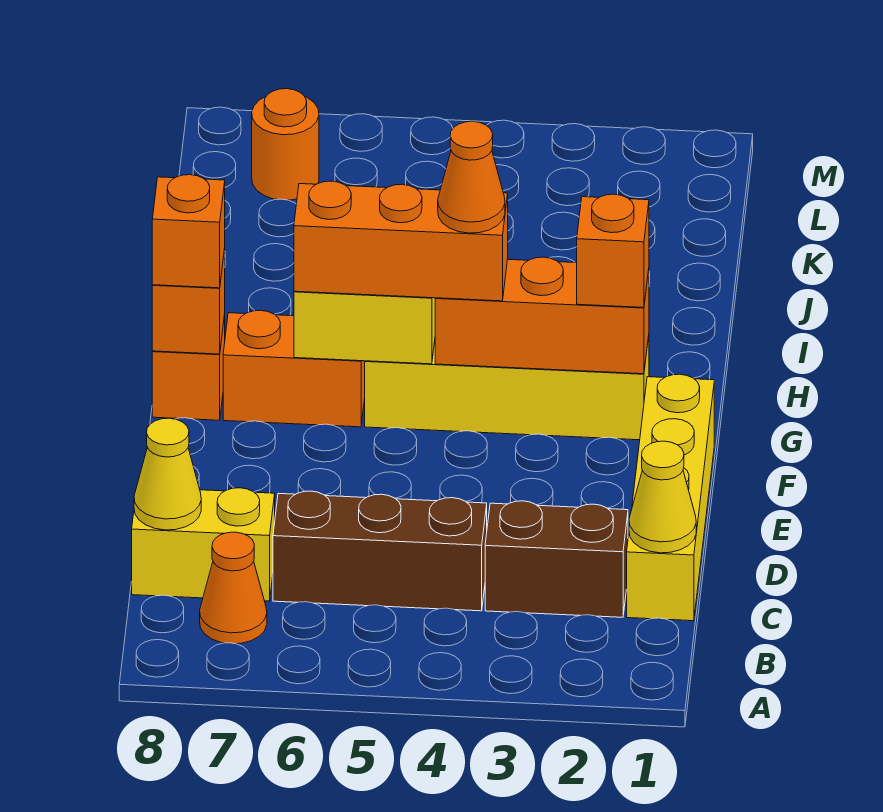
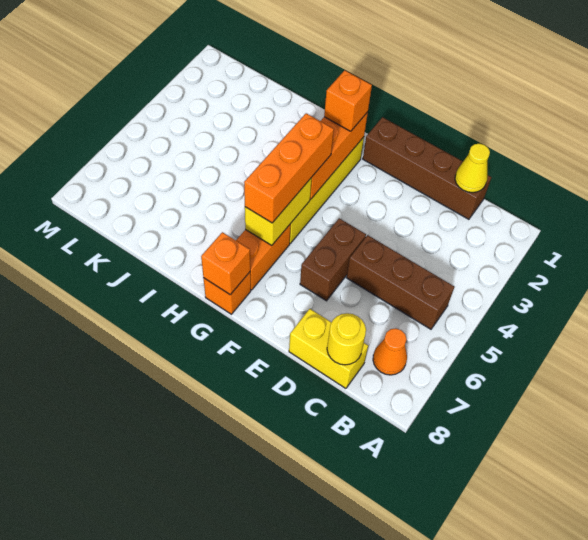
yellow 1x4 brick [627,374,714,621] -> brown 1x4 brick [363,117,491,219]
brown 1x2 brick [485,501,628,617] -> brown 1x2 brick moved to [300,218,366,301]
brown 1x3 brick [273,491,487,611] -> brown 1x3 brick turned to [347,235,454,329]
yellow 1x2 brick [132,488,275,601] -> yellow 1x2 brick turned to [289,309,368,388]
yellow 1x1 cone [134,418,201,530] -> yellow 1x1 round brick [327,313,366,365]
orange 1x1 cone [438,122,505,233] -> none
orange 1x1 brick [152,175,225,288] -> none
orange 1x1 round brick [252,89,319,200] -> none

